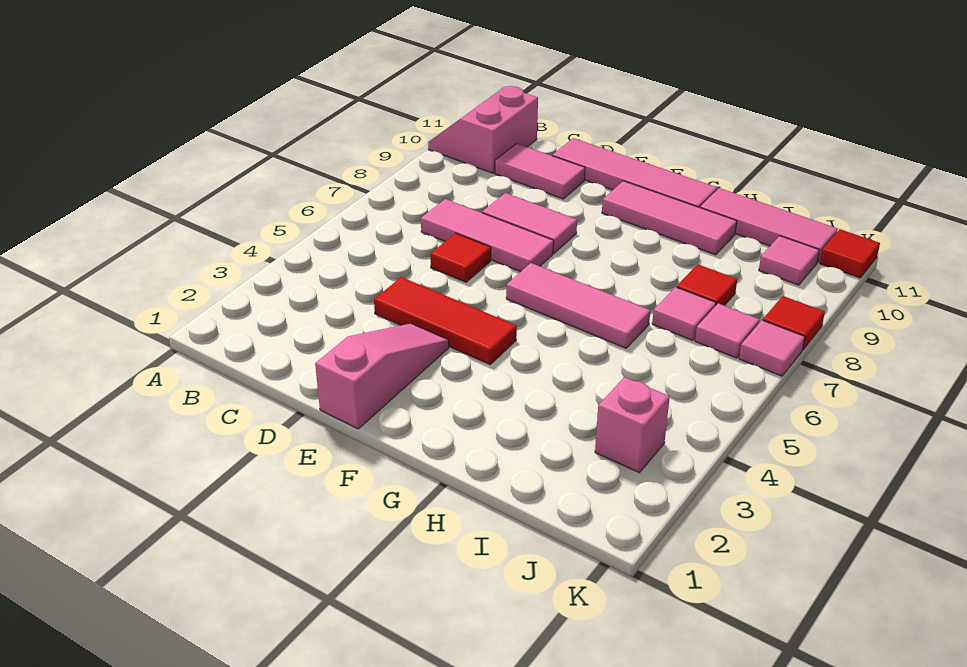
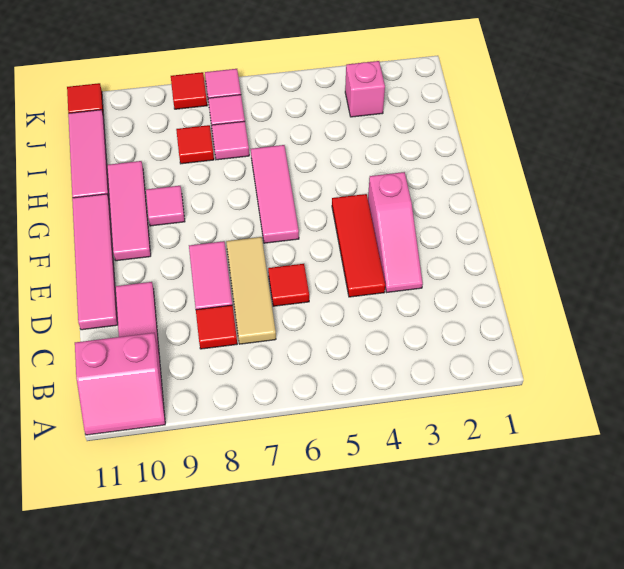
pink 1x3 tile [421,199,554,272] -> tan 1x3 tile [226,237,276,344]
none -> red 1x1 tile [196,305,237,349]
pink 1x3 slope [315,324,449,429] -> pink 1x3 slope turned to [368,172,423,292]
pink 1x1 tile [759,236,819,285] -> pink 1x1 tile moved to [146,186,185,226]

